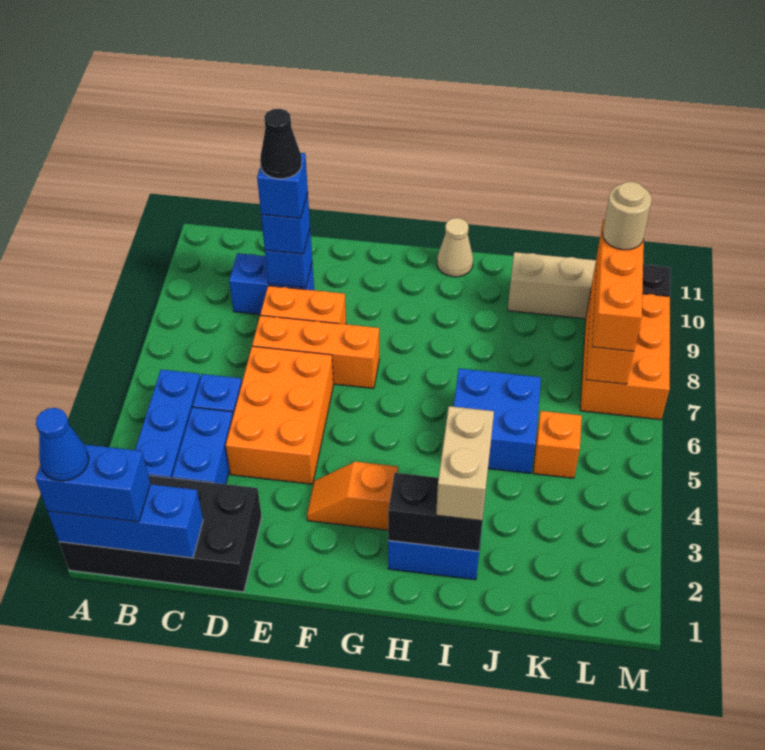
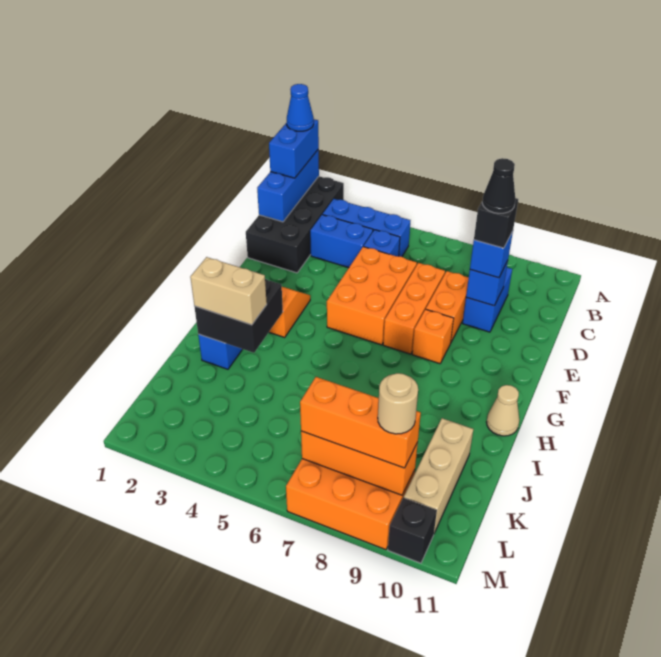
orange 2x3 brick [226,346,333,484] -> orange 2x3 brick turned to [327,247,417,345]
blue 1x1 brick [257,153,308,218] -> black 1x1 brick [474,198,518,248]
black 1x2 brick [388,473,484,551] -> black 2x2 brick [194,279,283,353]
blue 2x2 brick [454,368,541,473] -> none
orange 1x1 brick [533,411,582,478] -> orange 1x1 brick moved to [412,309,454,364]

